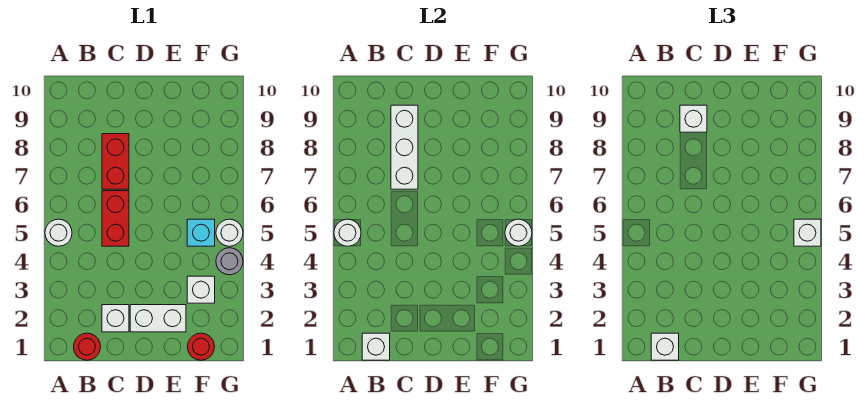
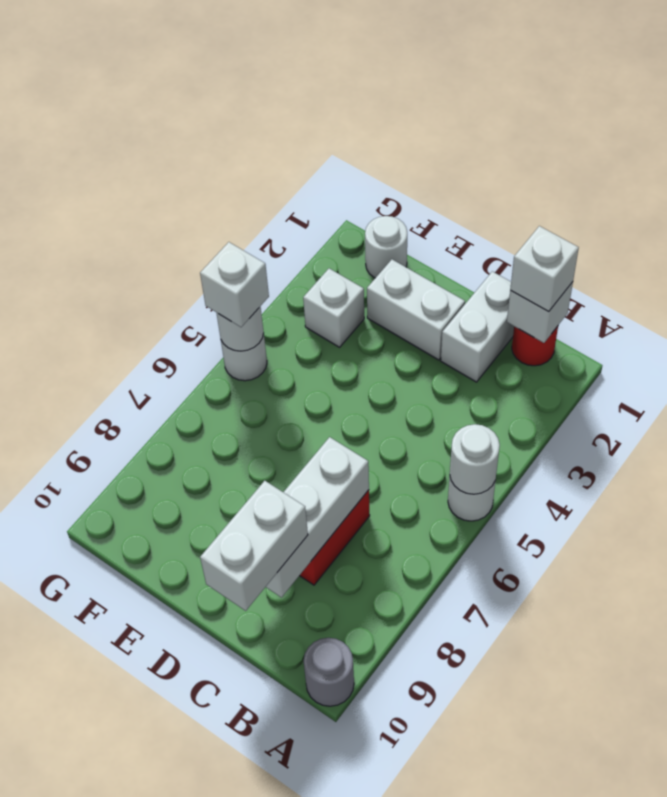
white 1x1 brick [102,305,129,332] -> white 1x2 brick [441,271,514,382]
red 1x2 brick [102,191,129,246] -> none
white 1x1 brick [680,105,707,132] -> white 1x2 brick [200,481,308,611]
red 1x1 round brick [187,333,215,360] -> white 1x1 round brick [365,216,407,278]
cyan 1x1 brick [187,219,215,246] -> none
grey 1x1 round brick [216,248,243,275] -> grey 1x1 round brick moved to [303,638,354,706]

